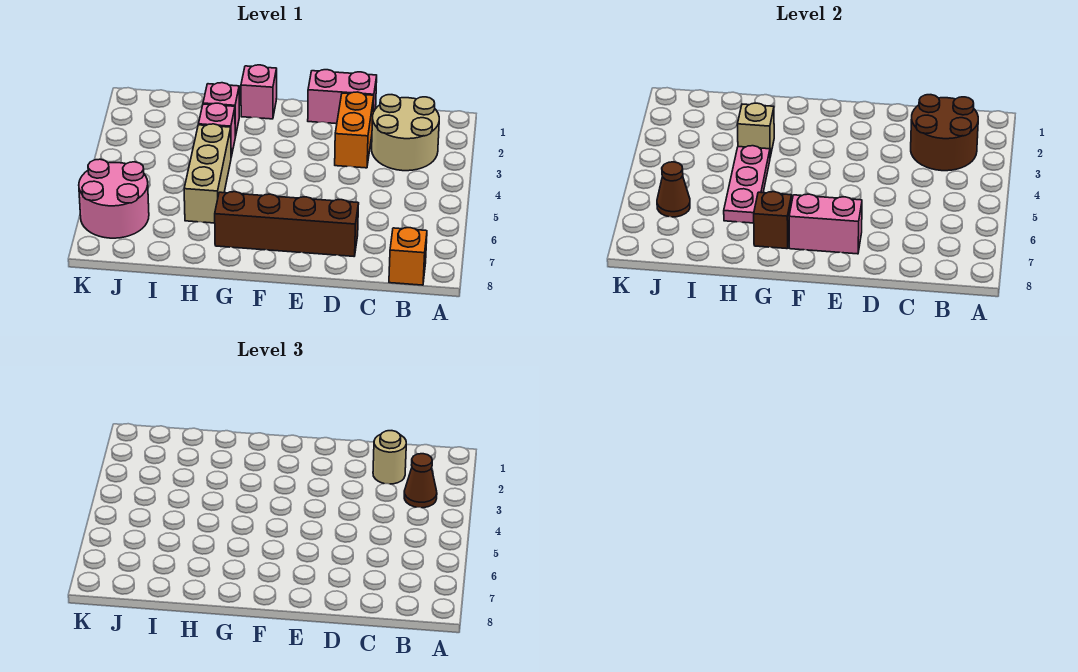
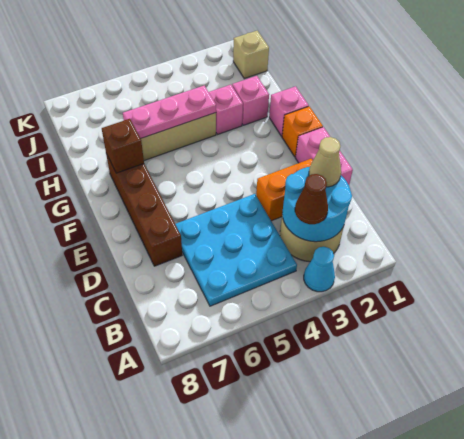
none -> cyan 1x1 cone [304,247,335,292]
brown 2x2 round brick [911,95,978,171] -> cyan 2x2 round brick [282,167,352,242]
none -> cyan 3x3 plate [175,194,297,306]
orange 1x1 brick [389,228,427,285] -> orange 1x1 brick moved to [282,107,323,157]
tan 1x1 round brick [373,431,406,484] -> tan 1x1 cone [309,137,341,187]
pink 1x2 brick [789,194,862,254] -> none
tan 1x1 brick [737,103,774,157] -> tan 1x1 brick moved to [233,31,269,79]
pink 2x2 round brick [79,159,149,238] -> none
brown 1x1 cone [657,162,690,217] -> none

